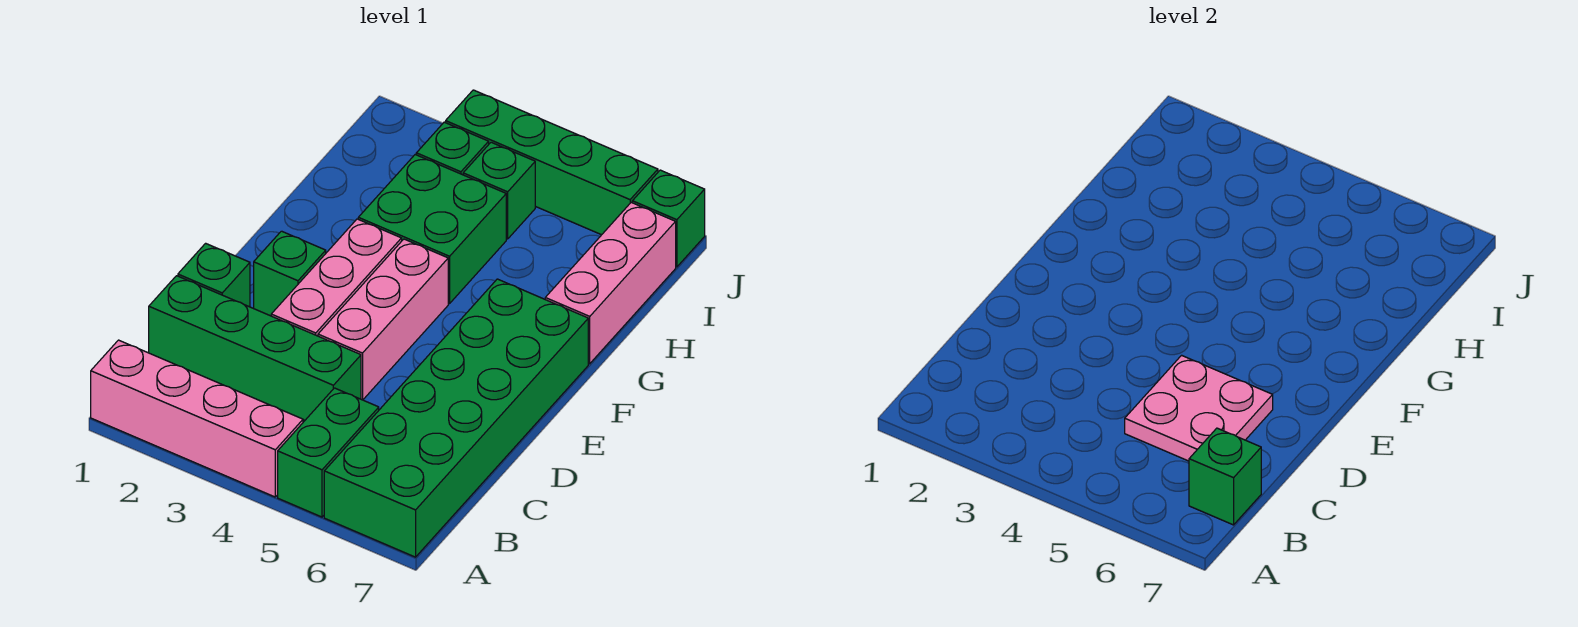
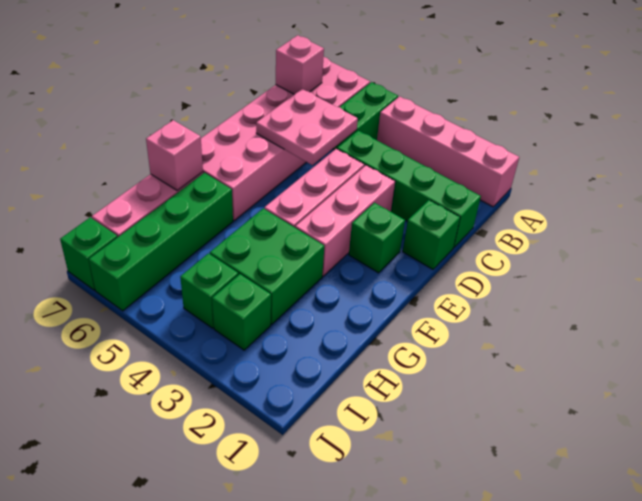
green 2x6 brick [324,279,588,557] -> pink 2x6 brick [201,57,370,220]
green 1x1 brick [1189,428,1261,525] -> pink 1x1 brick [276,35,324,94]
none -> pink 1x1 brick [146,120,203,191]
green 1x4 brick [446,90,658,235] -> green 1x4 brick turned to [89,173,233,311]

